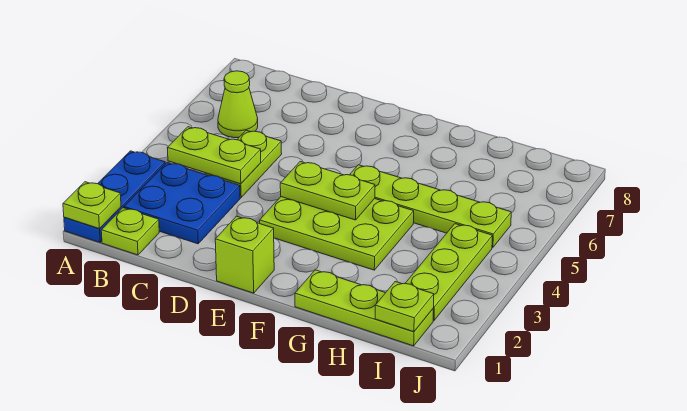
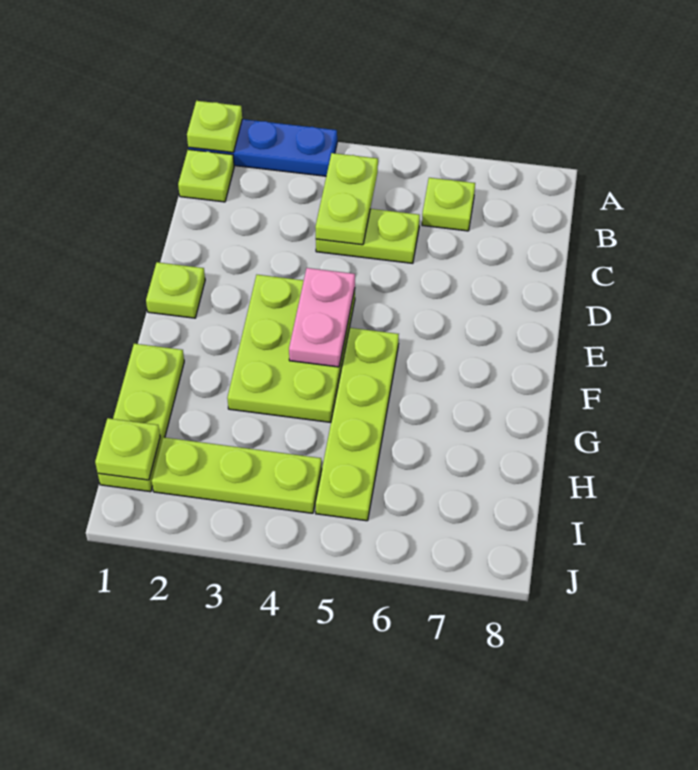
blue 2x2 plate [124,163,240,244] -> none
lime 1x1 cone [218,71,258,138] -> lime 1x1 plate [422,178,475,231]
lime 1x1 brick [215,216,274,293] -> lime 1x1 plate [146,262,205,318]
lime 1x2 plate [280,162,375,220] -> pink 1x2 plate [289,268,355,367]

